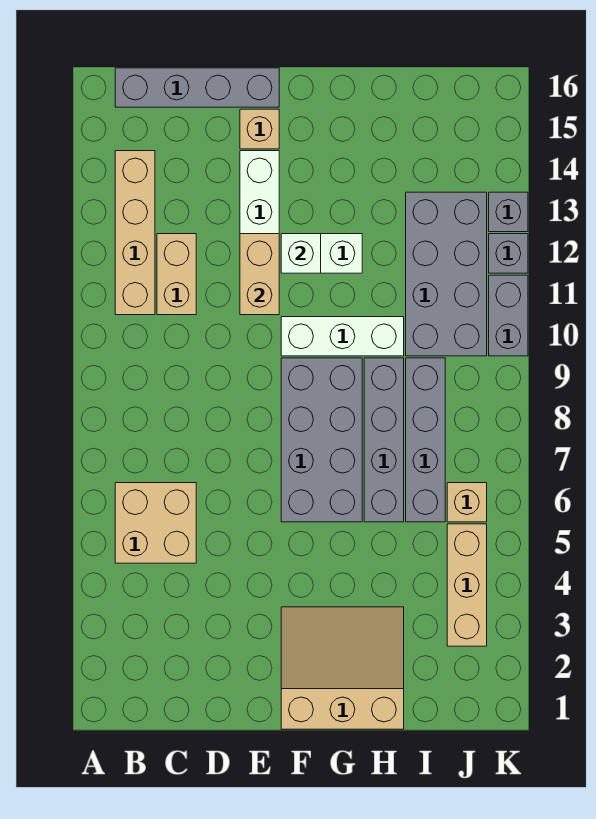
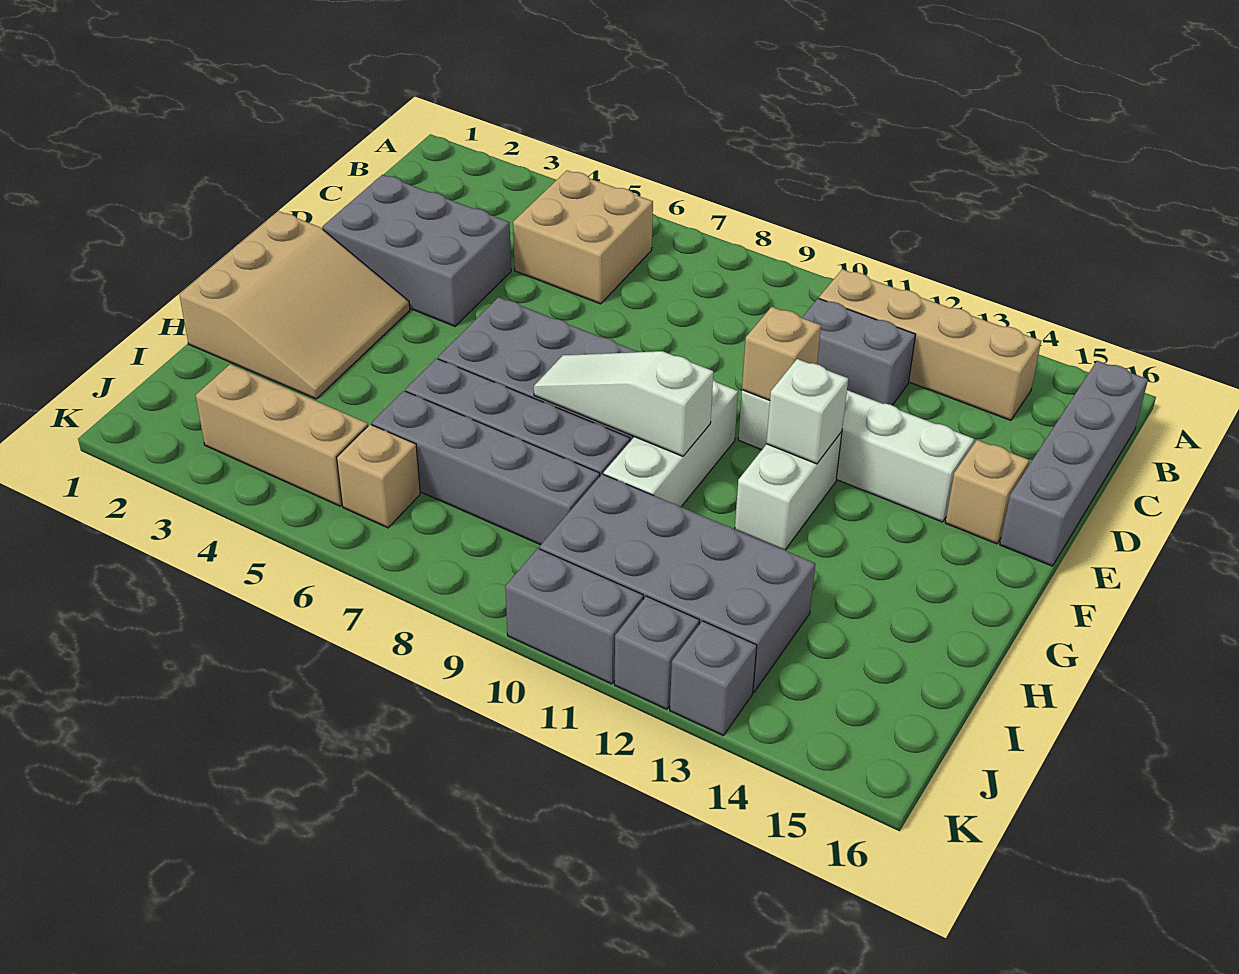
tan 1x2 brick [157,234,196,315] -> grey 1x2 brick [802,298,916,405]
none -> grey 2x3 brick [323,175,511,326]
tan 1x2 brick [240,234,279,315] -> tan 1x1 brick [742,307,821,400]
none -> white 1x3 slope [534,351,713,456]

